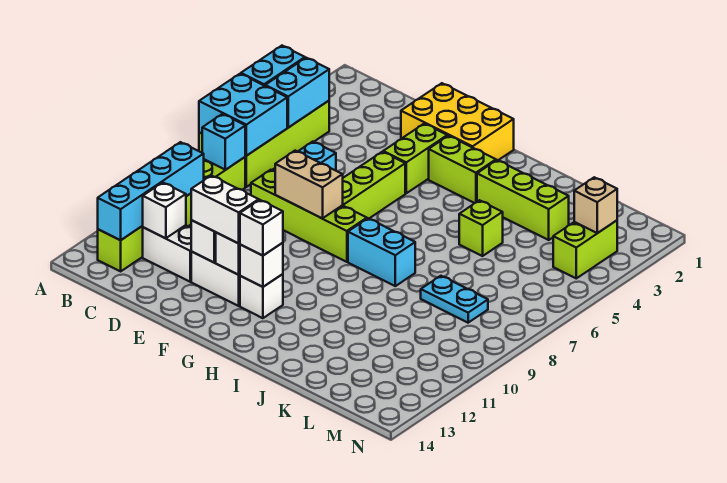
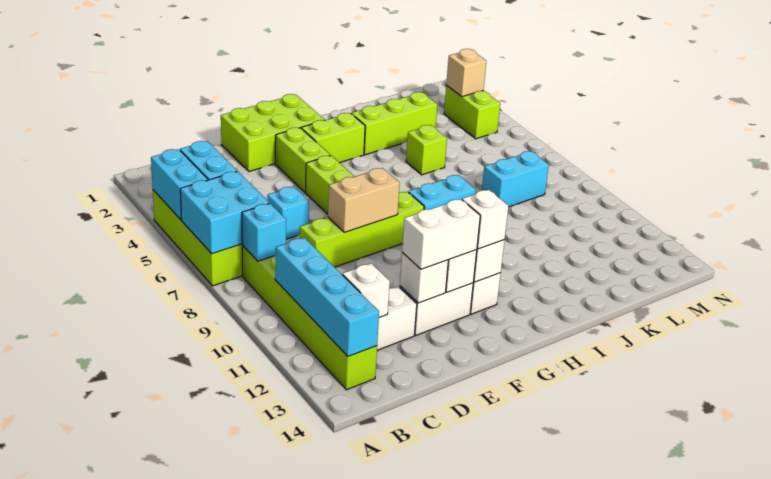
yellow 2x3 brick [401,83,514,160] -> lime 2x3 brick [221,94,324,171]
cyan 1x2 plate [421,276,488,323] -> cyan 1x2 brick [482,151,549,207]

